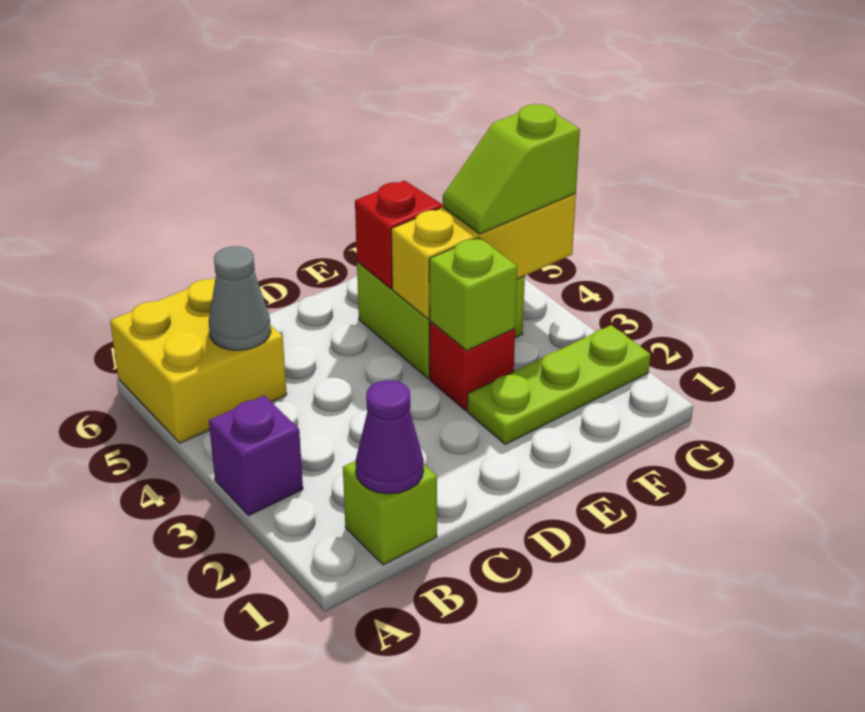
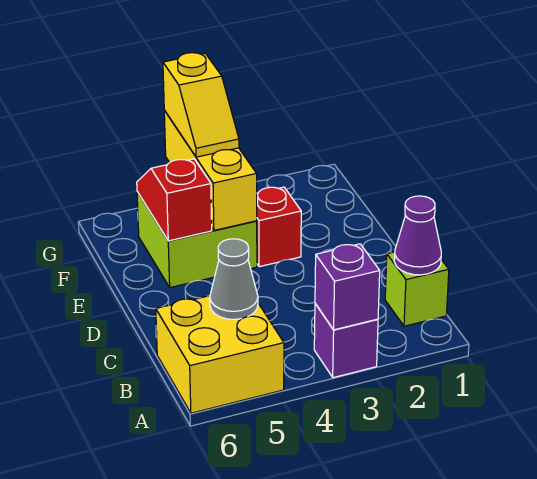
none -> purple 1x1 brick [315,244,380,330]
lime 1x3 plate [468,325,650,444] -> none
lime 1x1 brick [429,237,518,351] -> none
lime 1x2 slope [443,104,580,234] -> yellow 1x2 slope [163,53,239,157]

